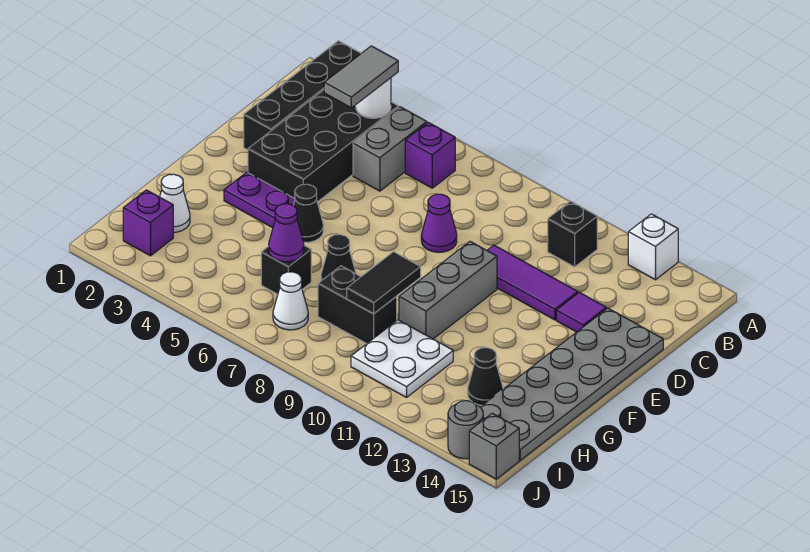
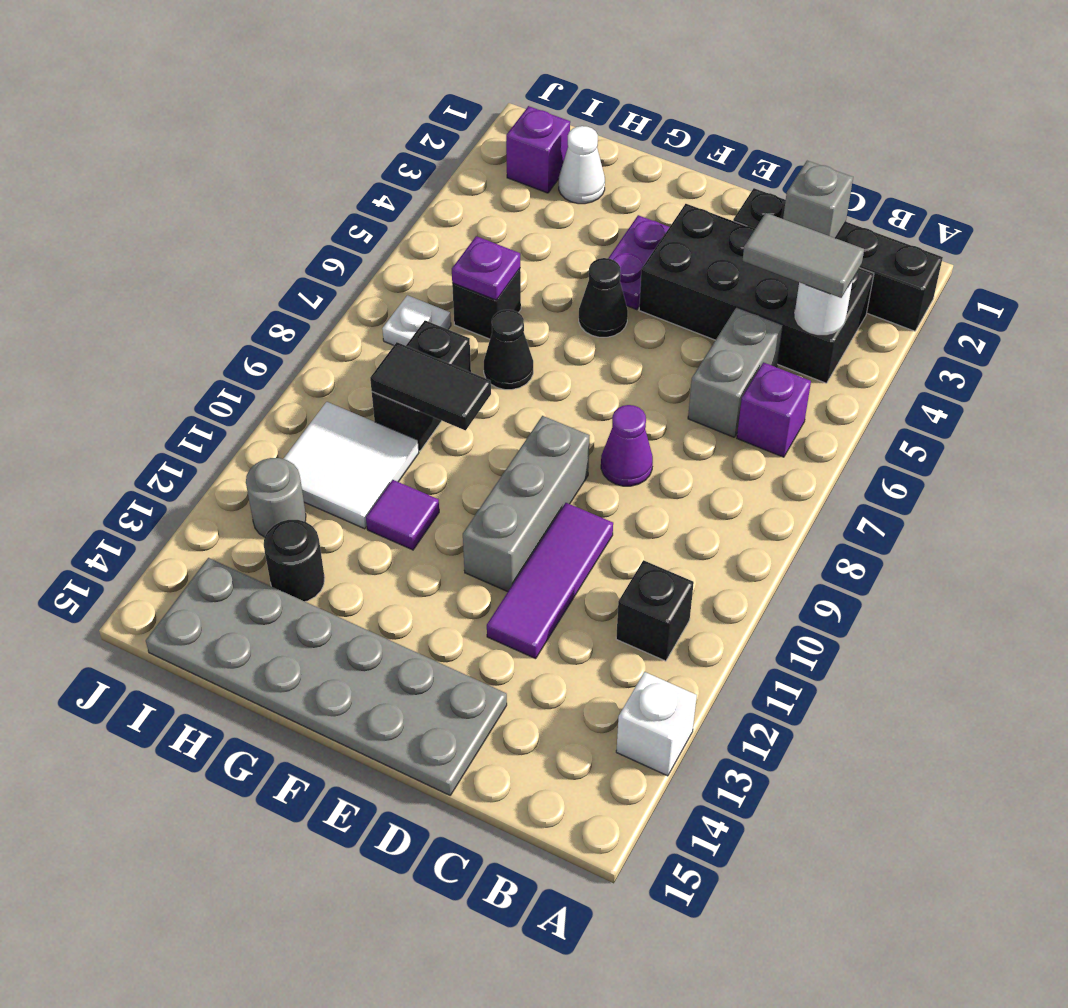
grey 1x2 brick [353,107,427,191] -> grey 1x2 brick turned to [688,307,783,437]
purple 1x1 tile [556,292,606,332] -> purple 1x1 tile moved to [366,480,439,550]
grey 1x3 brick [399,242,497,339] -> grey 1x3 brick turned to [463,416,590,592]
purple 1x1 cone [269,204,304,262] -> purple 1x1 plate [452,236,520,300]
white 2x2 plate [351,320,453,397] -> white 2x2 tile [283,402,419,529]
black 1x1 cone [468,348,503,405] -> black 1x1 round brick [264,520,325,601]
white 1x1 cone [273,272,308,330] -> white 1x1 plate [382,295,451,346]
grey 1x1 round brick [448,401,483,459] -> grey 1x1 round brick moved to [246,458,306,537]
grey 1x1 brick [469,413,519,479] -> grey 1x1 brick moved to [783,161,853,238]

